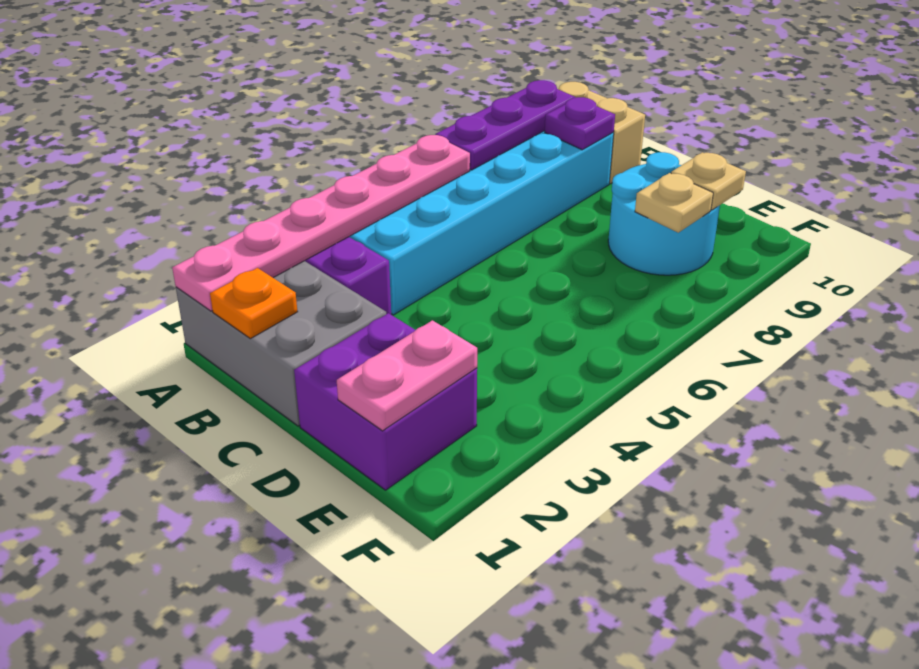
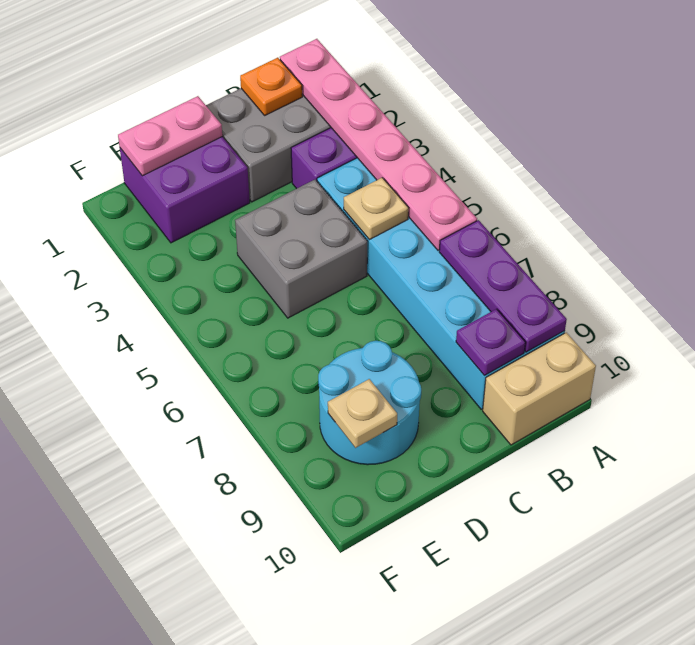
none -> grey 2x2 brick [235,180,367,318]
pink 1x2 plate [337,320,477,431] -> pink 1x2 plate turned to [118,96,222,176]
tan 1x1 plate [635,173,713,233] -> tan 1x1 plate moved to [344,178,408,240]

